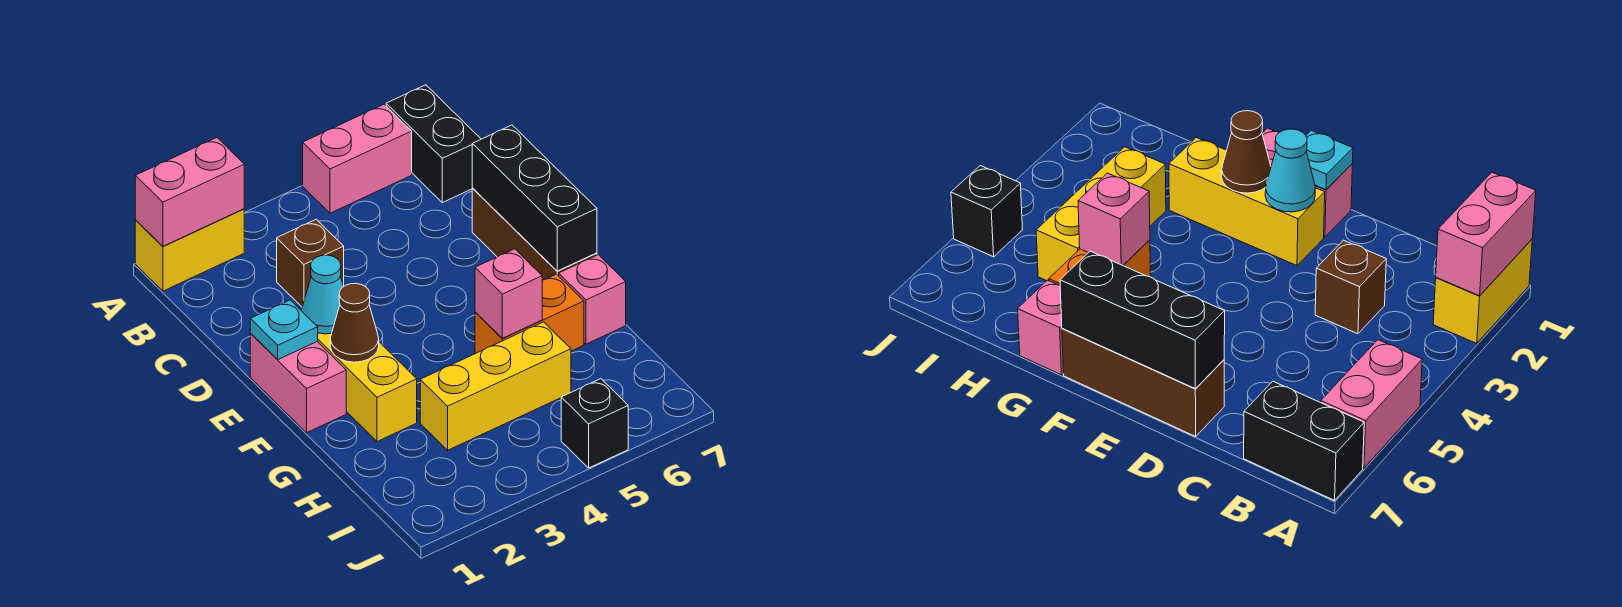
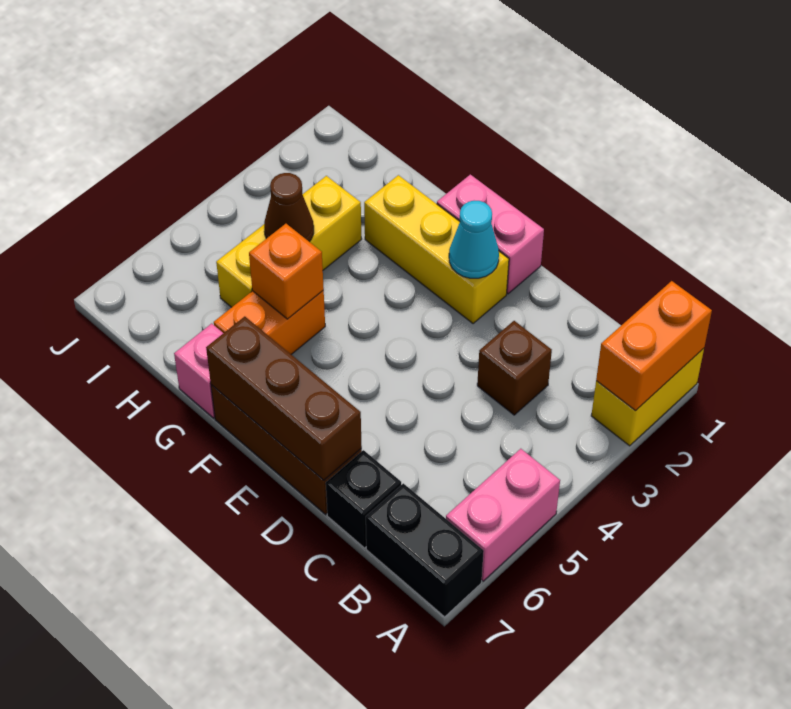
pink 1x2 brick [135,138,244,246] -> orange 1x2 brick [596,281,712,411]
black 1x3 brick [472,125,597,271] -> brown 1x3 brick [206,317,362,480]
cyan 1x1 plate [250,300,318,360] -> none
brown 1x1 cone [330,283,379,362] -> brown 1x1 cone moved to [264,173,314,242]
pink 1x1 brick [475,249,542,339] -> orange 1x1 brick [249,224,324,319]
black 1x1 brick [561,379,628,468] -> black 1x1 brick moved to [326,450,401,548]

